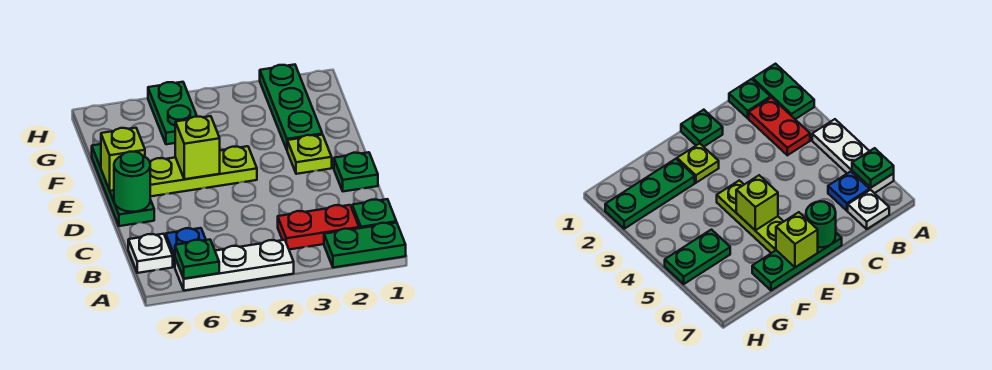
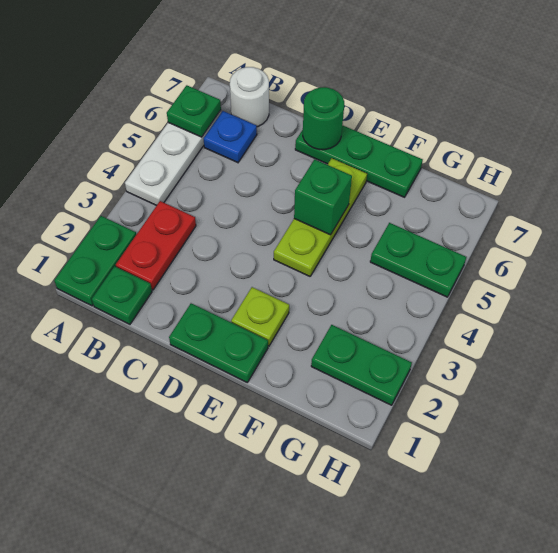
white 1x1 plate [128,234,173,273] -> white 1x1 round brick [230,67,269,127]
green 1x1 plate [334,152,378,191] -> green 1x2 plate [169,303,268,382]
lime 1x1 brick [175,116,220,179] -> green 1x1 brick [294,159,352,235]
lime 1x1 brick [101,128,145,191] -> none
green 1x3 plate [260,65,322,150] -> green 1x2 plate [311,325,412,405]

